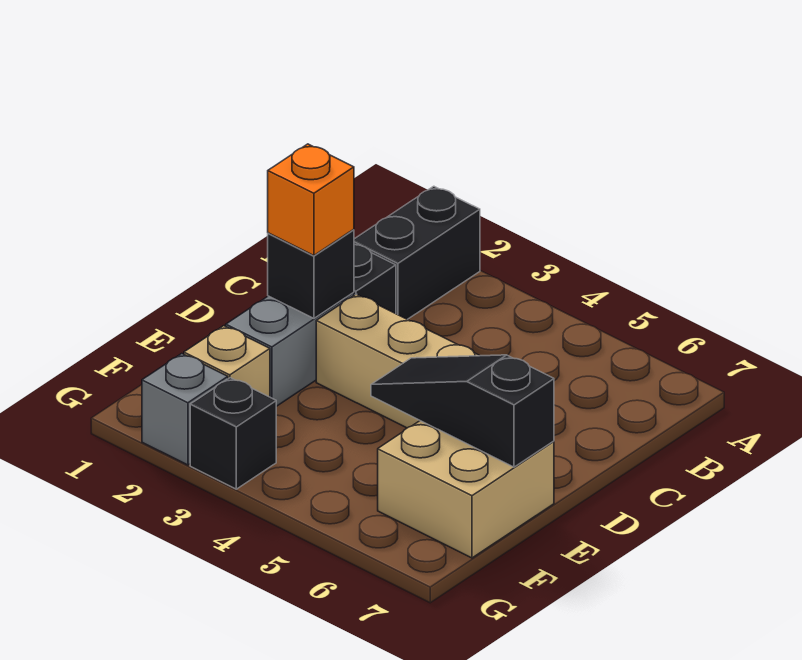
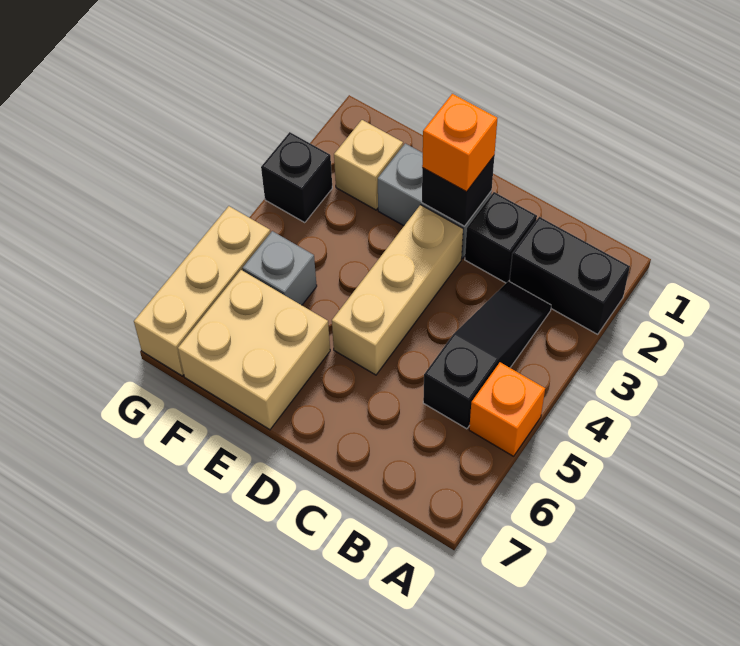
none -> orange 1x1 brick [469,362,545,456]
black 1x3 slope [371,355,554,467] -> black 1x3 slope moved to [423,281,551,429]
grey 1x1 brick [142,354,228,465] -> grey 1x1 brick moved to [242,231,317,305]
none -> tan 1x3 brick [134,206,270,376]

